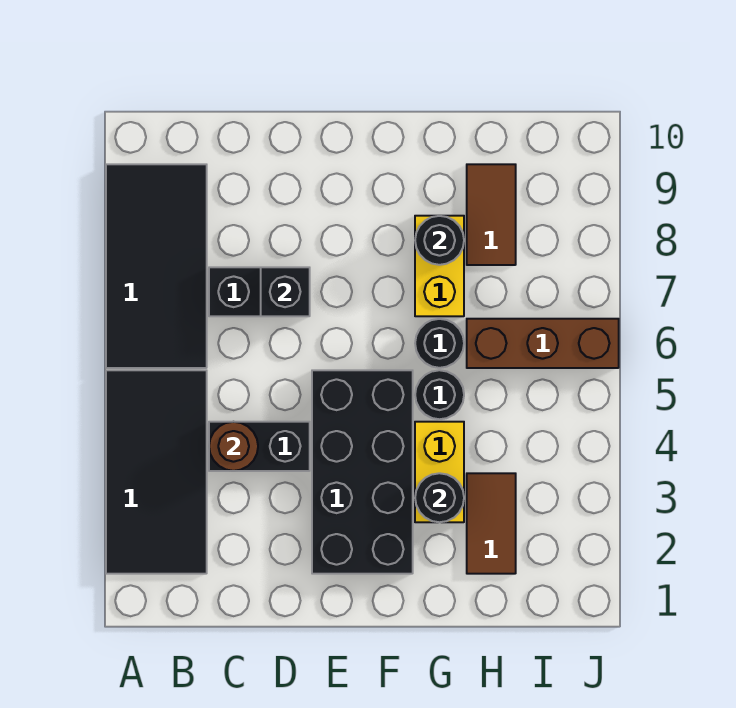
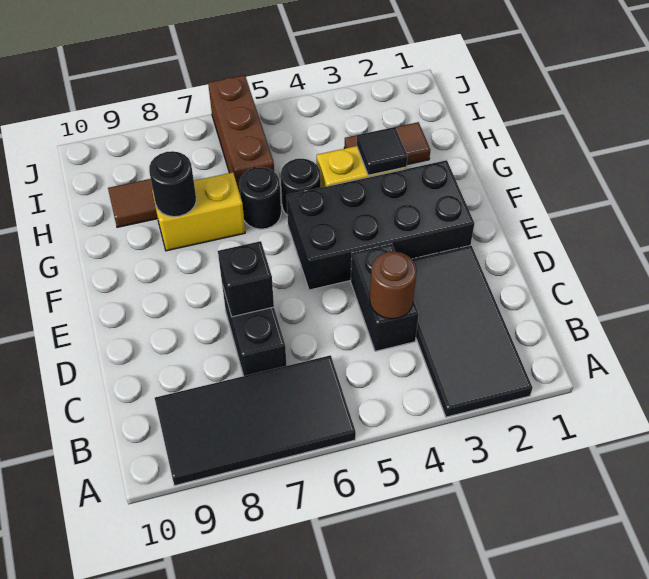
black 2x4 tile [106,370,207,574] -> black 2x4 tile turned to [412,245,533,417]
black 1x1 round brick [415,473,464,522] -> black 1x1 tile [357,127,407,175]

